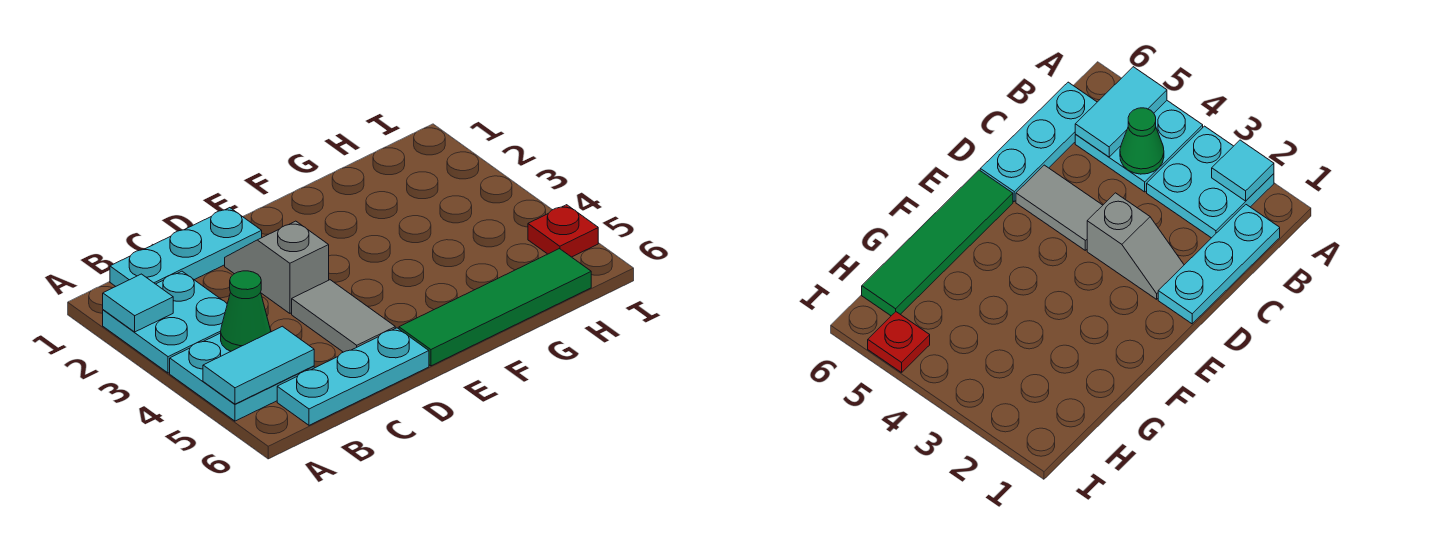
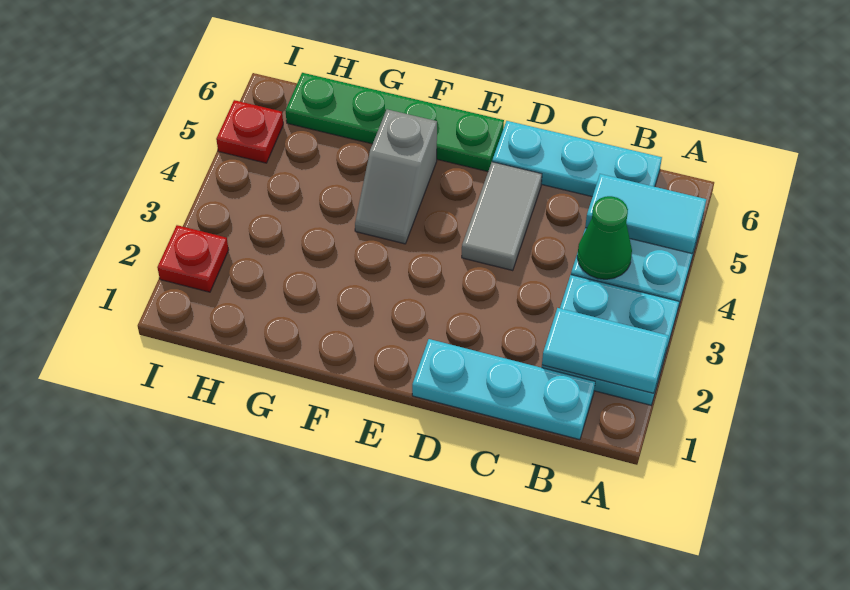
cyan 1x1 tile [103,274,173,332] -> cyan 1x2 tile [542,308,669,394]
grey 1x2 slope [225,221,329,313] -> grey 1x2 slope moved to [355,109,437,244]
green 1x4 tile [399,249,591,366] -> green 1x4 plate [286,73,504,172]
none -> red 1x1 plate [157,225,228,292]

